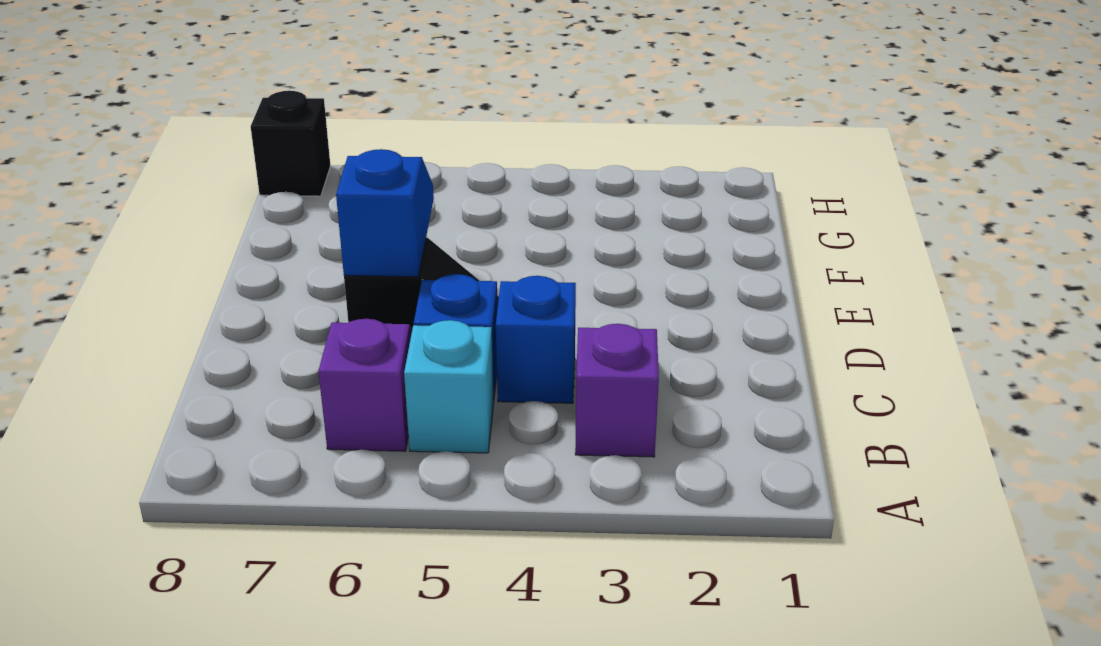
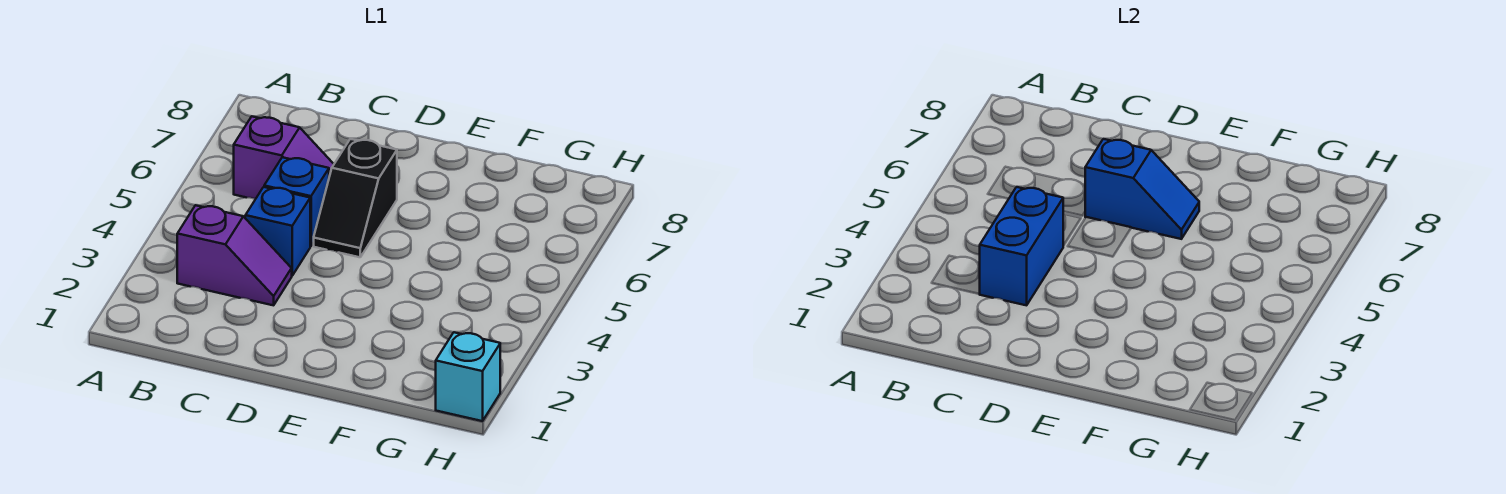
cyan 1x1 brick [404,320,494,453] -> cyan 1x1 brick moved to [436,332,500,421]
none -> blue 1x2 brick [980,187,1064,305]
black 1x1 brick [251,91,331,196] -> none

